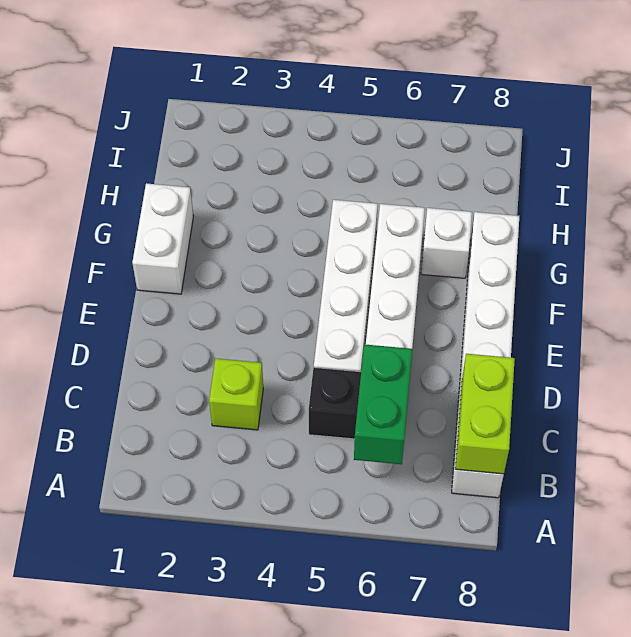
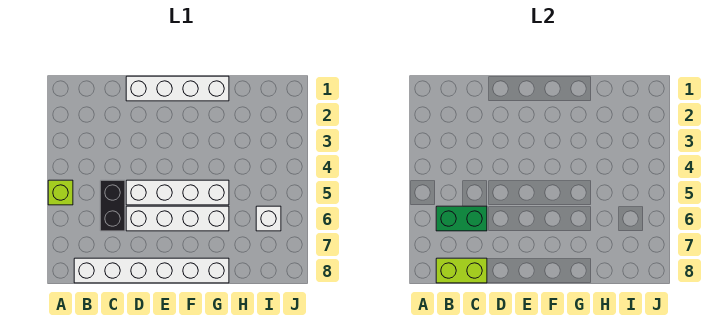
lime 1x1 brick [209,358,263,430] -> lime 1x1 brick moved to [48,180,73,205]
white 1x2 brick [132,183,194,294] -> white 1x4 brick [126,76,229,101]
white 1x1 brick [421,208,472,278] -> white 1x1 brick moved to [256,206,281,231]

